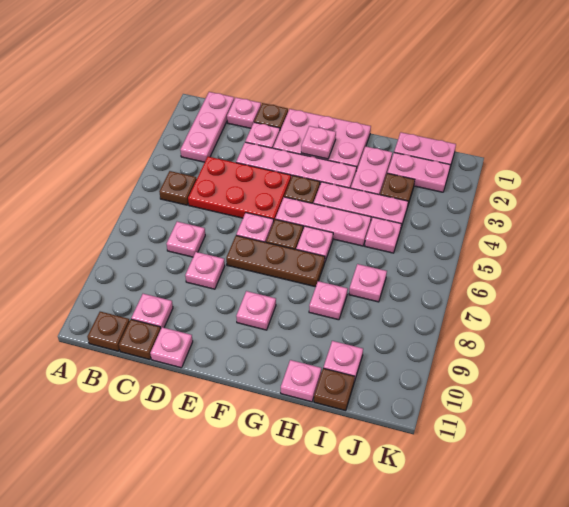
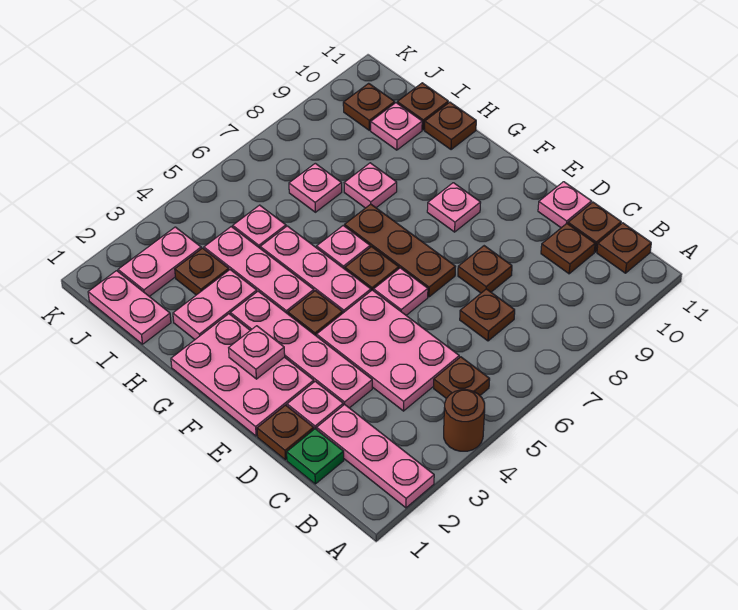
none -> brown 1x1 round brick [444,390,485,451]
pink 1x3 plate [180,92,234,162] -> pink 1x3 plate turned to [317,405,434,508]
pink 1x1 plate [227,98,261,128] -> green 1x1 plate [287,429,344,484]
red 2x3 plate [188,157,291,220] -> pink 2x3 plate [317,290,459,411]
pink 1x1 plate [167,222,205,257] -> brown 1x1 plate [460,289,515,341]
pink 1x1 plate [131,294,173,328] -> brown 1x1 plate [541,224,595,274]
pink 1x1 plate [185,252,225,289] -> brown 1x1 plate [458,246,512,293]
pink 1x1 plate [281,360,321,402] -> brown 1x1 plate [425,102,476,150]
pink 1x2 plate [387,153,450,192] -> pink 1x2 plate turned to [118,227,201,296]
none -> brown 1x1 plate [343,83,395,130]

